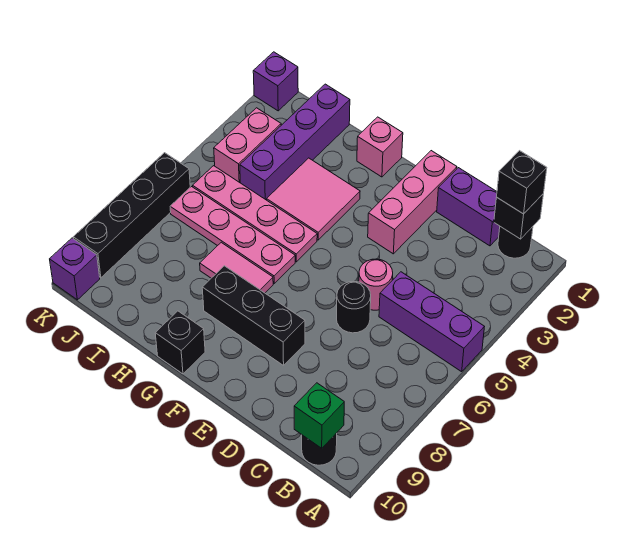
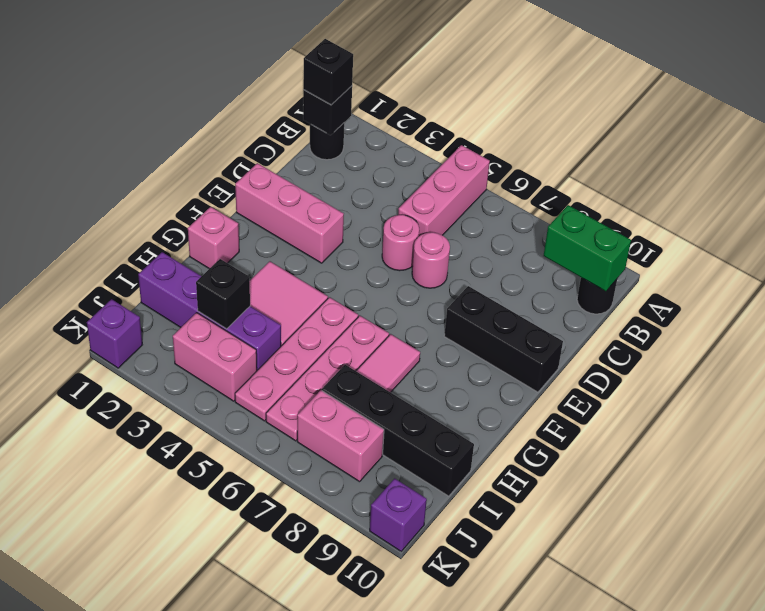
purple 1x3 brick [379,272,484,372] -> pink 1x3 brick [398,145,490,236]
green 1x1 brick [294,383,344,448] -> green 1x2 brick [544,205,631,291]
purple 1x2 brick [437,168,500,246] -> none
black 1x1 round brick [337,281,371,333] -> pink 1x1 round brick [412,232,450,288]
black 1x3 brick [202,266,305,365] -> black 1x3 brick turned to [444,286,563,392]
black 1x1 brick [155,311,205,374] -> black 1x1 brick moved to [196,259,250,329]
none -> pink 1x2 brick [297,390,384,482]
black 1x4 brick [73,153,190,278] -> black 1x4 brick moved to [322,365,474,496]

